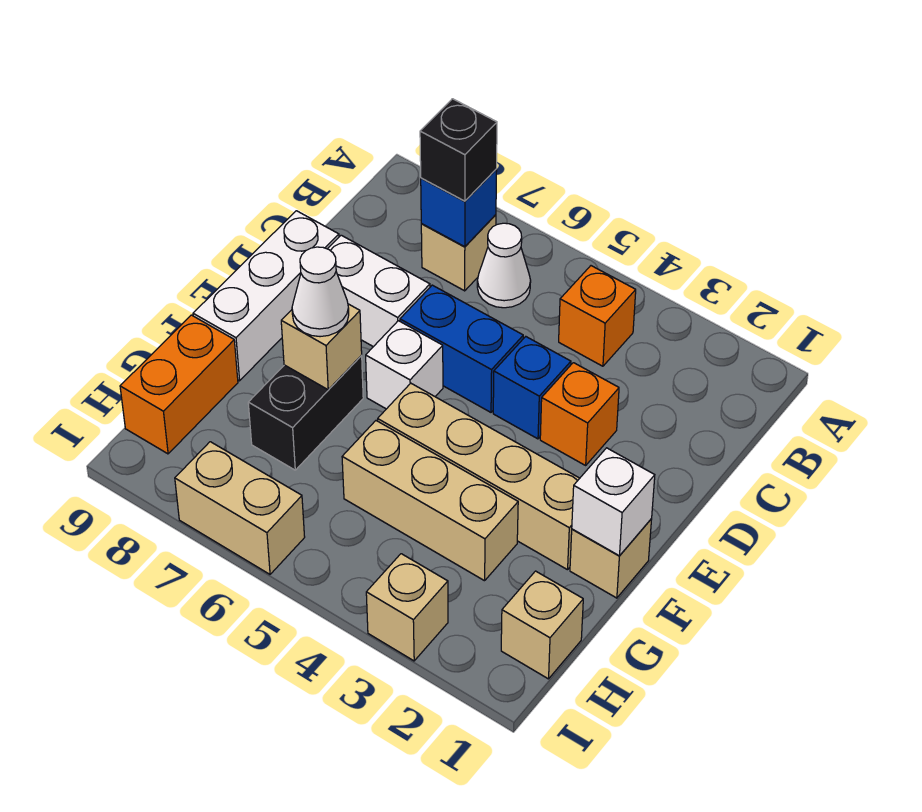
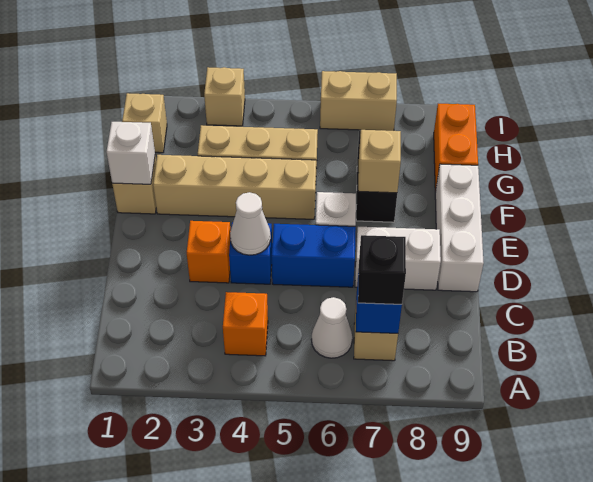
white 1x1 cone [292,247,349,337] -> white 1x1 cone moved to [230,192,271,255]

